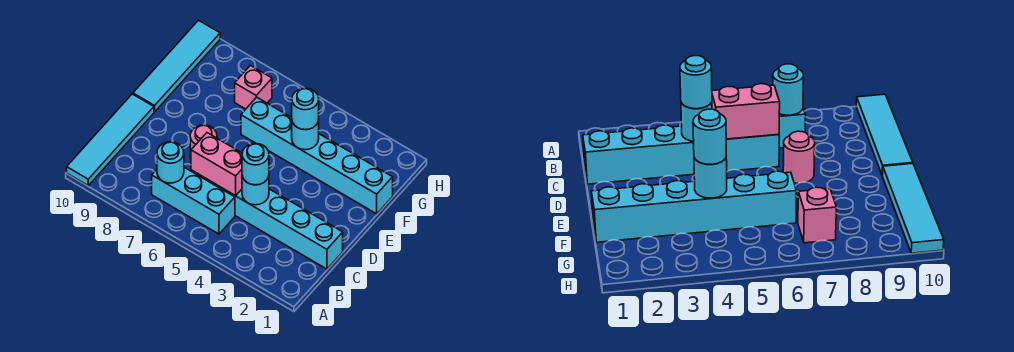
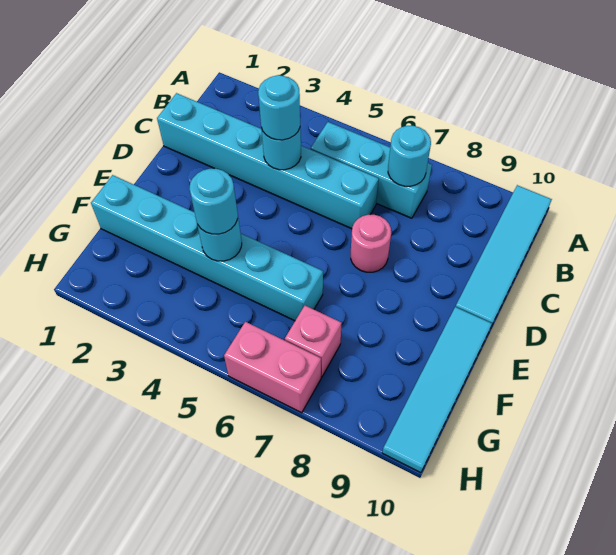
pink 1x2 brick [191,133,242,196] -> pink 1x2 brick moved to [224,322,321,413]

